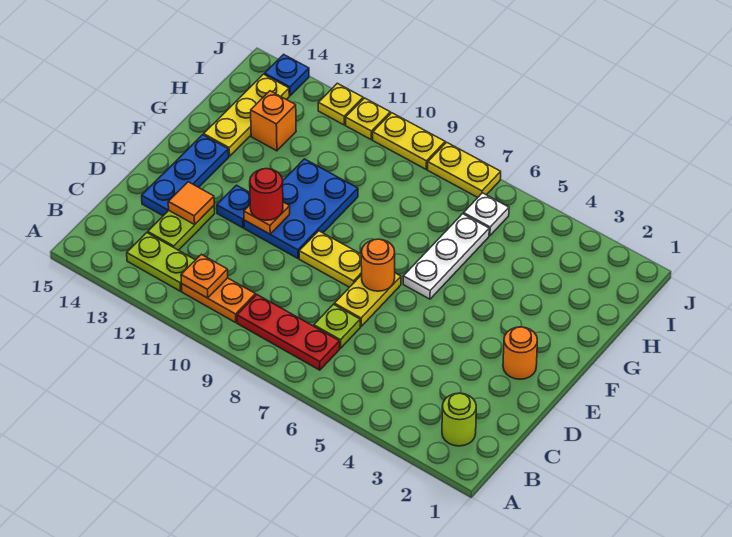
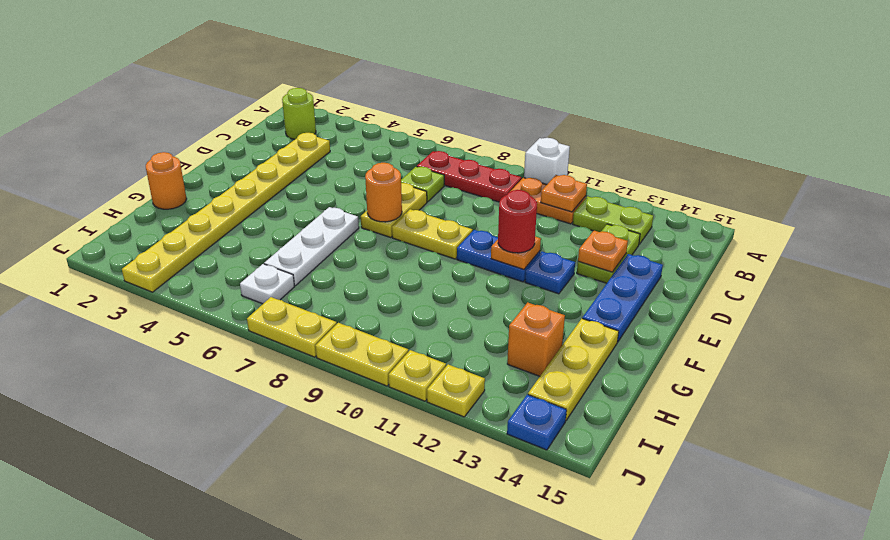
none -> white 1x1 brick [524,138,570,184]
none -> yellow 1x8 plate [122,133,330,292]
orange 1x1 tile [168,182,214,225] -> orange 1x1 plate [578,231,628,272]
orange 1x1 round brick [503,327,537,379] -> orange 1x1 round brick moved to [146,152,187,209]
blue 2x3 plate [244,159,358,258] -> blue 1x2 plate [457,230,540,282]

